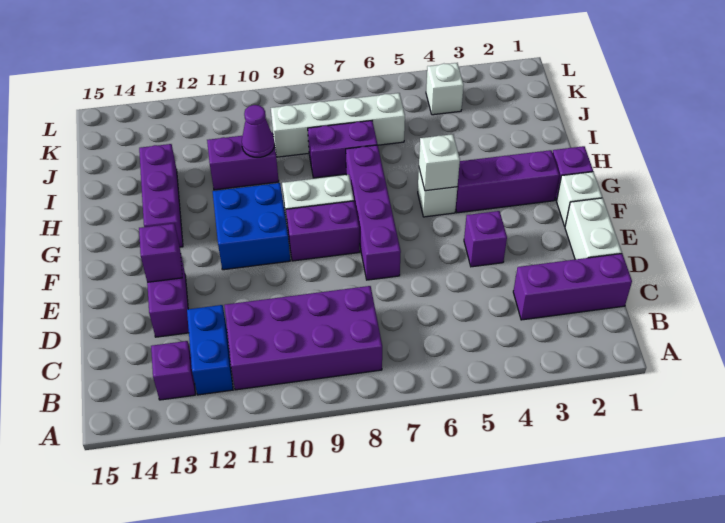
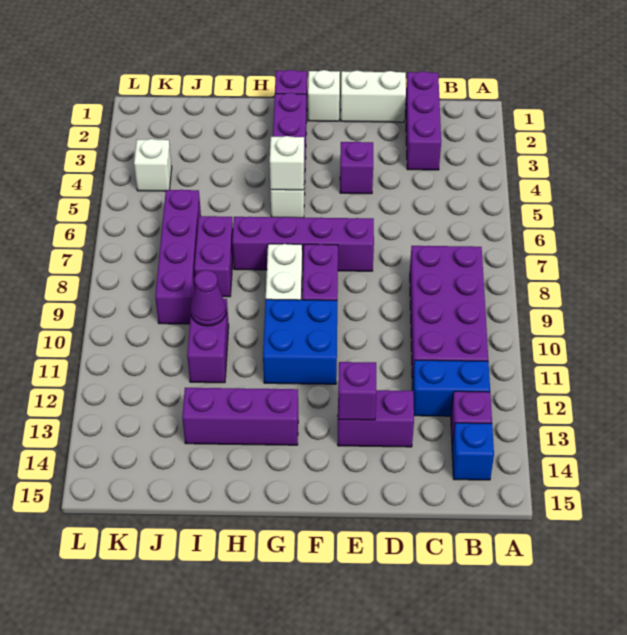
none -> blue 1x1 brick [452,423,494,480]
white 1x4 brick [271,93,405,157] -> purple 1x4 brick [155,190,201,324]

